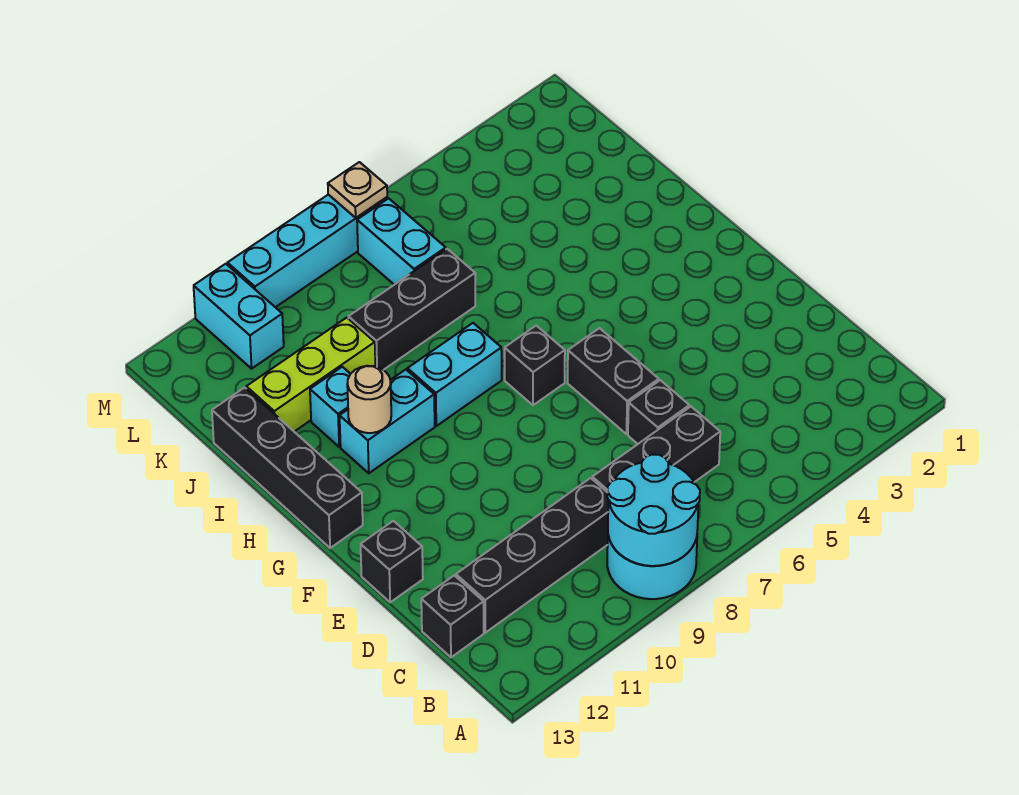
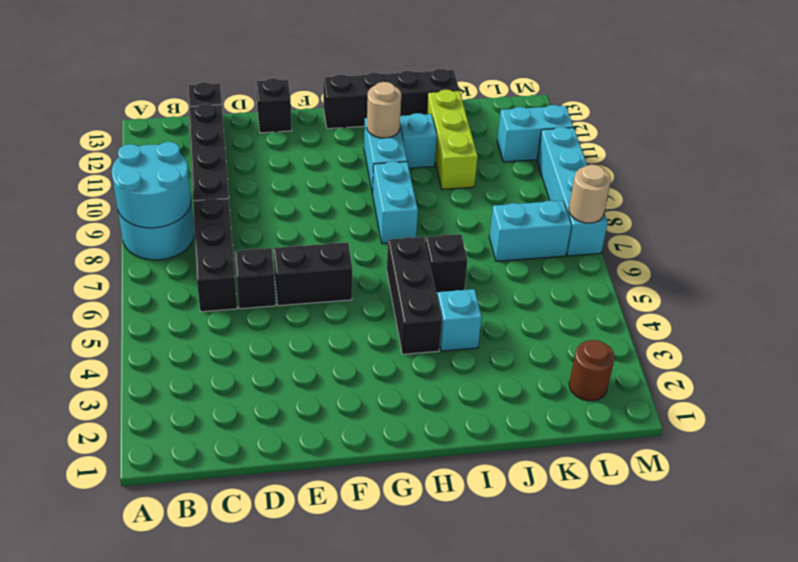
black 1x1 brick [505,326,565,405] -> black 1x1 brick moved to [425,234,468,293]
none -> cyan 1x1 brick [437,289,482,351]
black 1x3 brick [348,249,475,370] -> black 1x3 brick moved to [387,237,442,354]
none -> brown 1x1 round brick [569,340,615,401]
tan 1x1 plate [328,162,387,218] -> tan 1x1 round brick [569,165,611,223]

